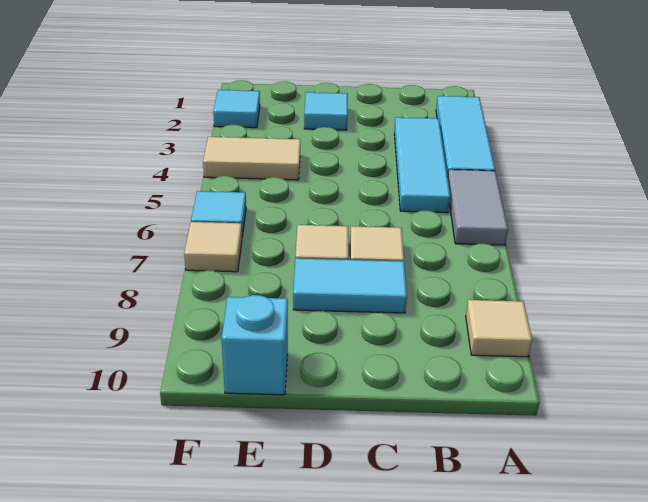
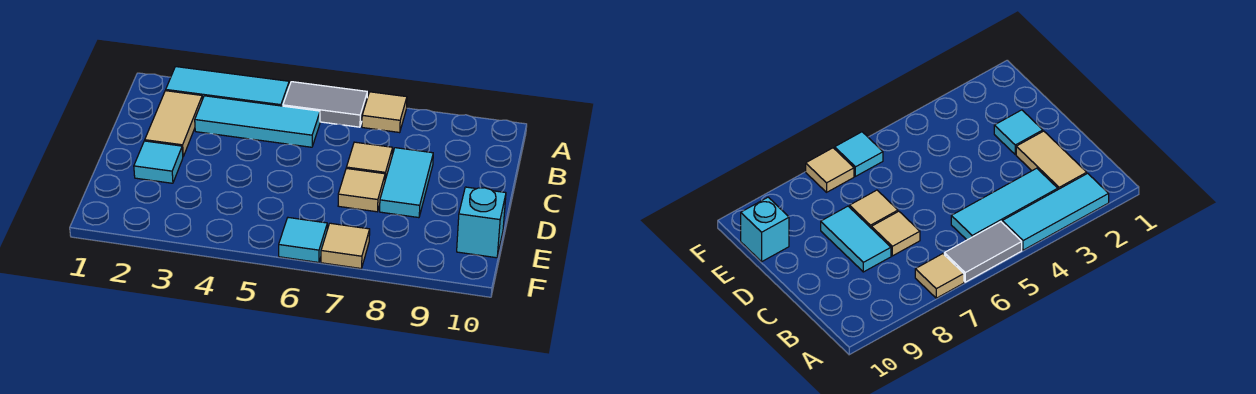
tan 1x1 tile [466,300,532,357] -> tan 1x1 tile moved to [362,92,407,133]
tan 1x2 tile [203,137,300,180] -> tan 1x2 tile moved to [145,91,202,156]
cyan 1x1 tile [213,90,260,128] -> none

